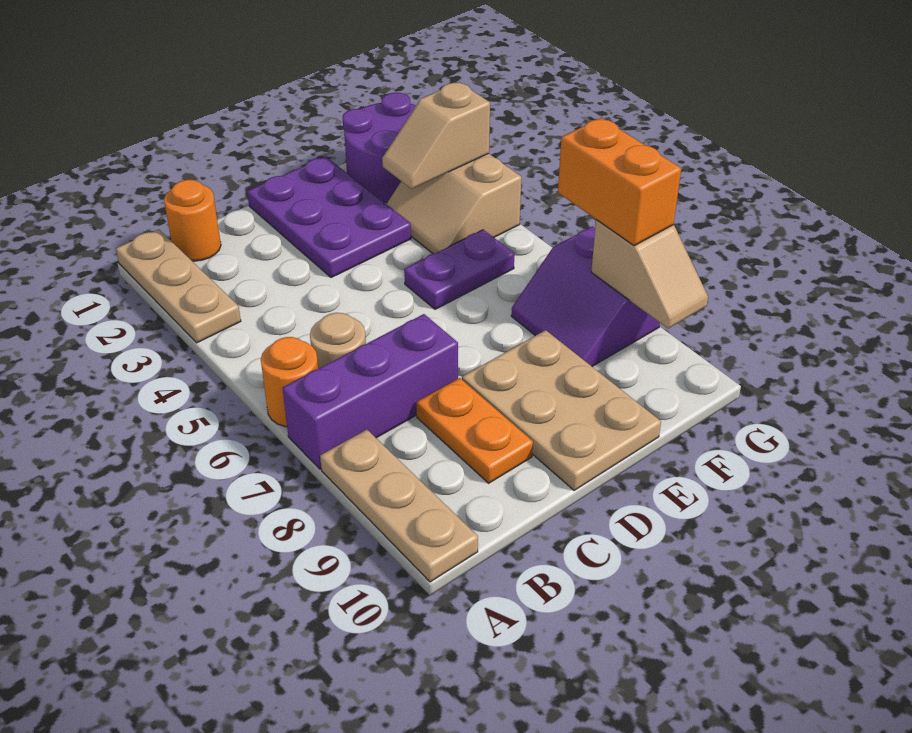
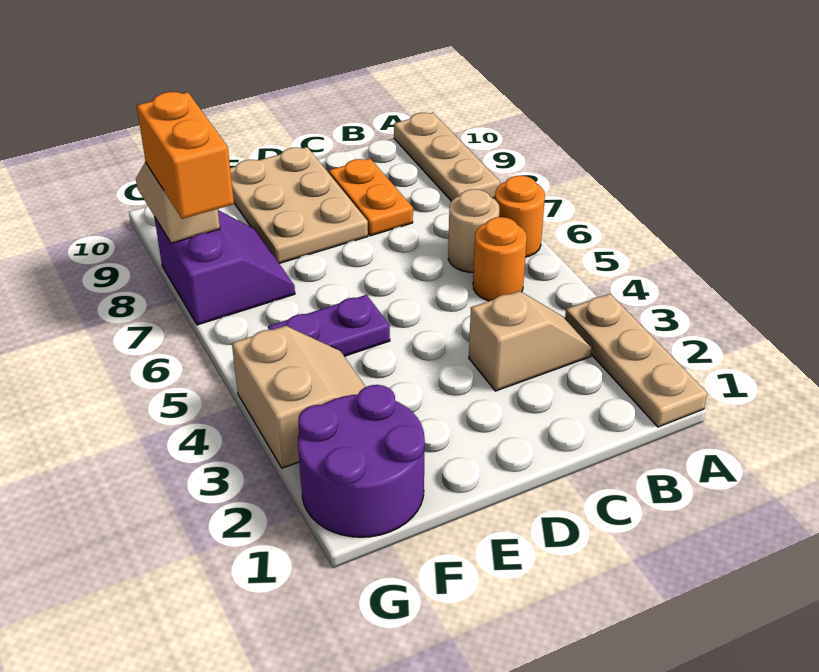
purple 1x3 brick [282,314,458,469] -> none
orange 1x1 round brick [164,180,221,261] -> orange 1x1 round brick moved to [473,217,527,301]
purple 2x3 plate [247,157,411,278] -> none
tan 1x2 slope [382,82,490,189] -> tan 1x2 slope moved to [469,291,592,391]

